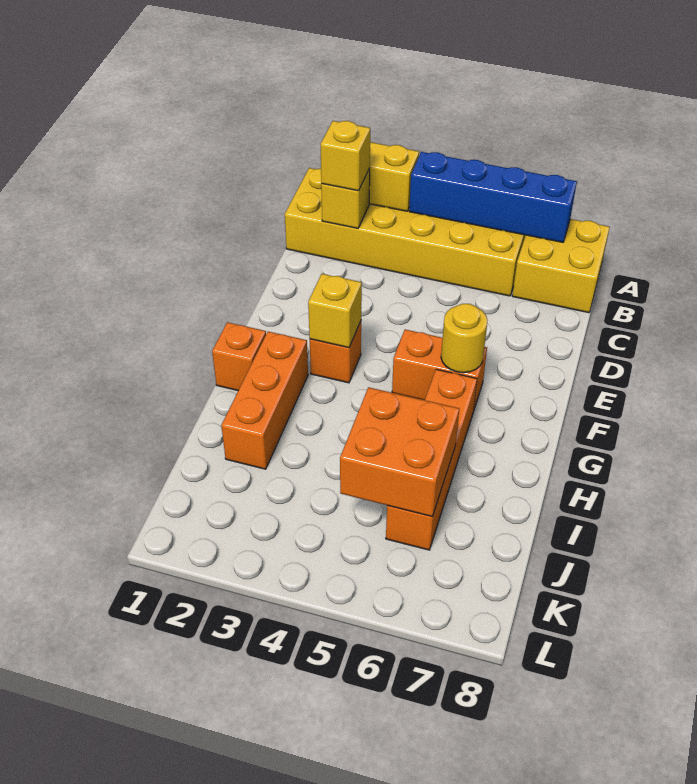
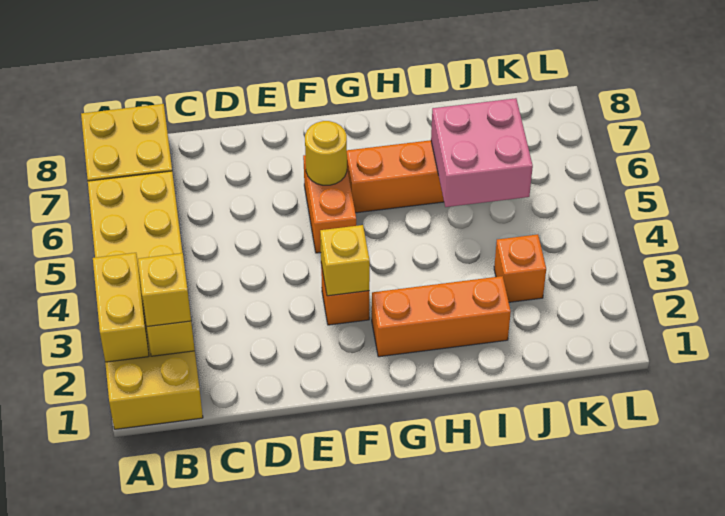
blue 1x4 brick [409,152,577,242] -> none
orange 1x1 brick [212,322,266,390] -> orange 1x1 brick moved to [494,234,546,302]
orange 2x2 brick [340,387,459,516] -> pink 2x2 brick [431,98,533,207]

